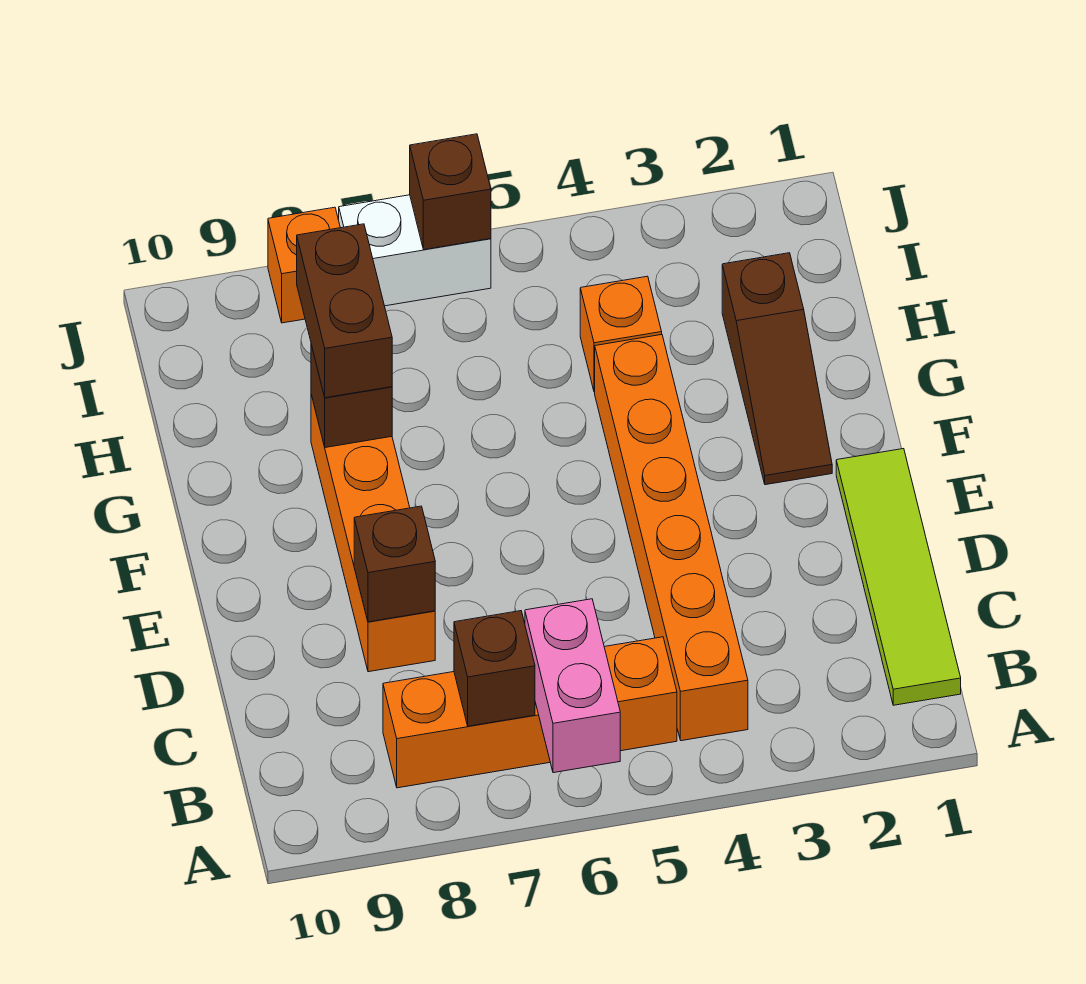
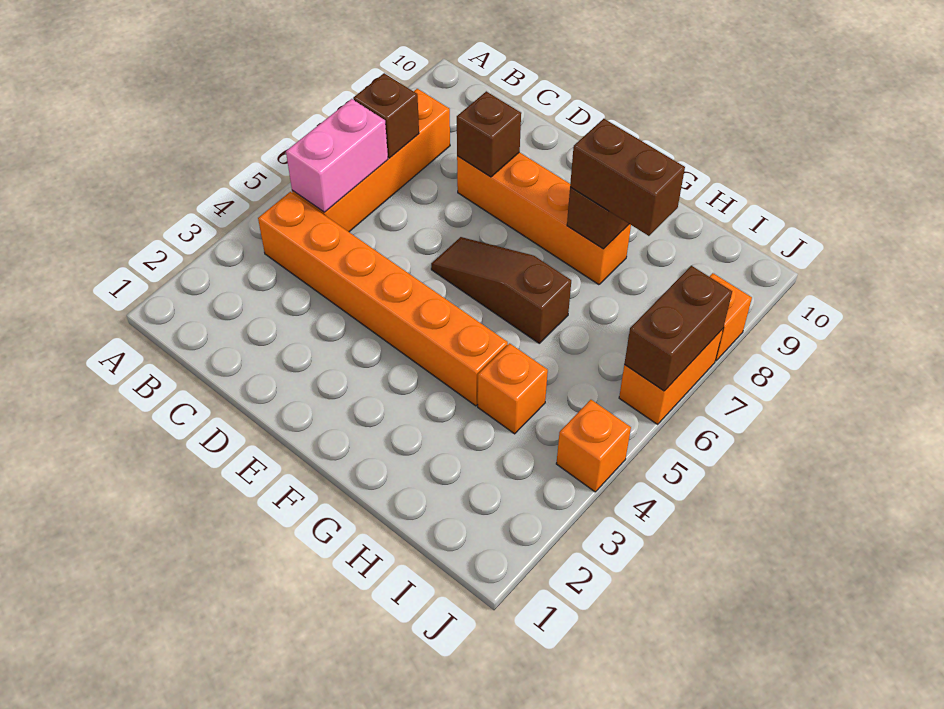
pink 1x2 brick [525,599,620,773] -> pink 1x2 brick turned to [286,99,388,212]
lime 1x4 tile [836,449,961,705] -> none
brown 1x3 slope [722,253,832,485] -> brown 1x3 slope moved to [431,237,571,343]
none -> orange 1x1 brick [556,400,631,492]
white 1x2 brick [339,195,491,306] -> orange 1x2 brick [619,329,723,424]
brown 1x1 brick [410,134,491,250] -> brown 1x2 brick [624,266,732,391]

